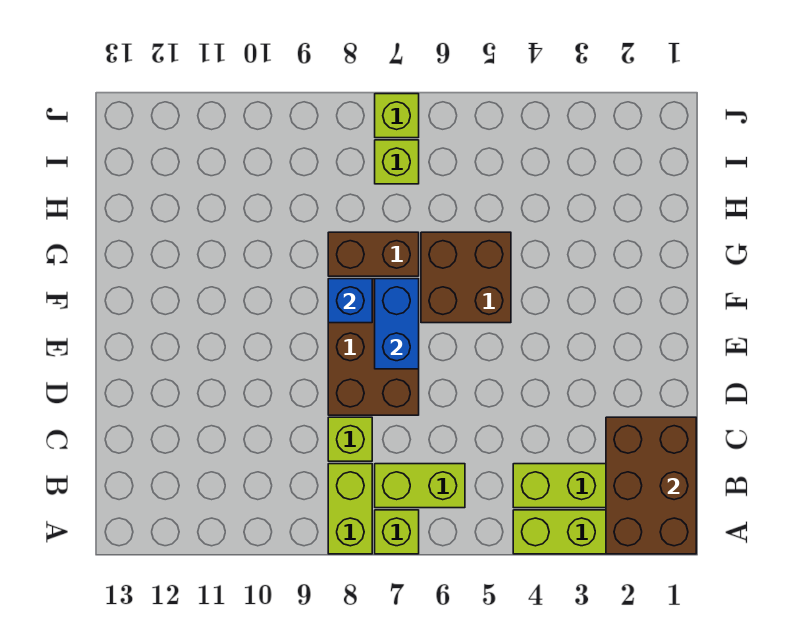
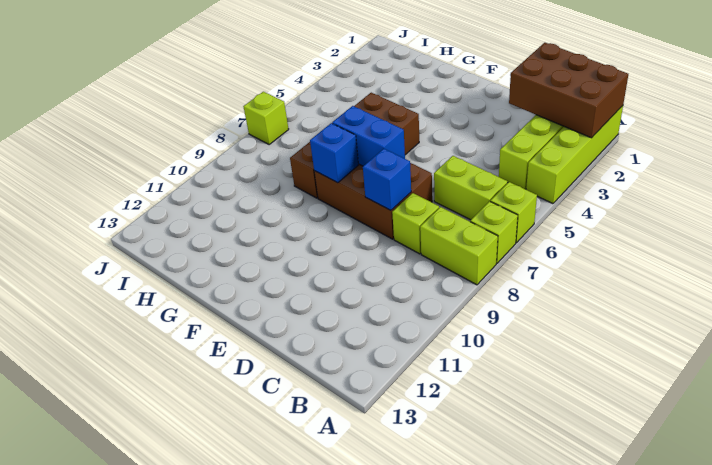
lime 1x2 brick [375,464,465,508] -> lime 1x2 brick turned to [434,156,508,220]
none -> blue 1x1 brick [363,149,411,210]
lime 1x1 brick [375,140,419,184] -> lime 1x1 brick moved to [490,182,537,243]

